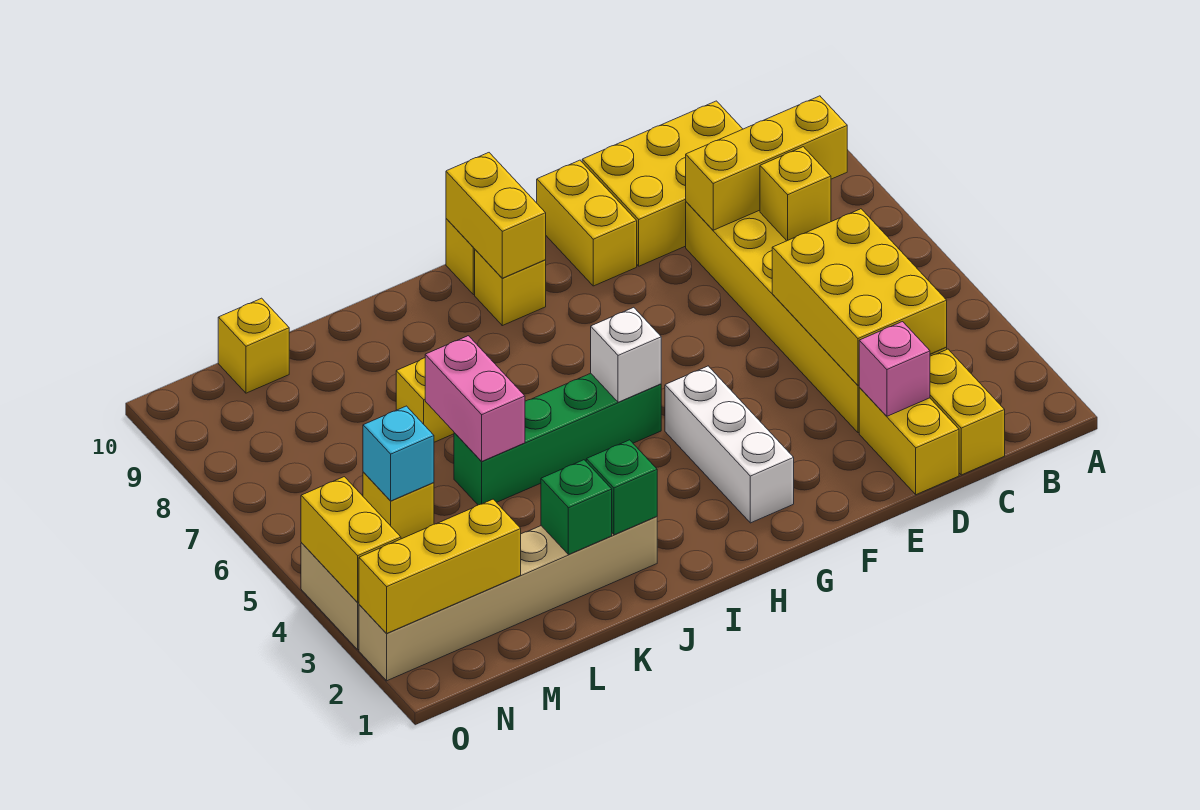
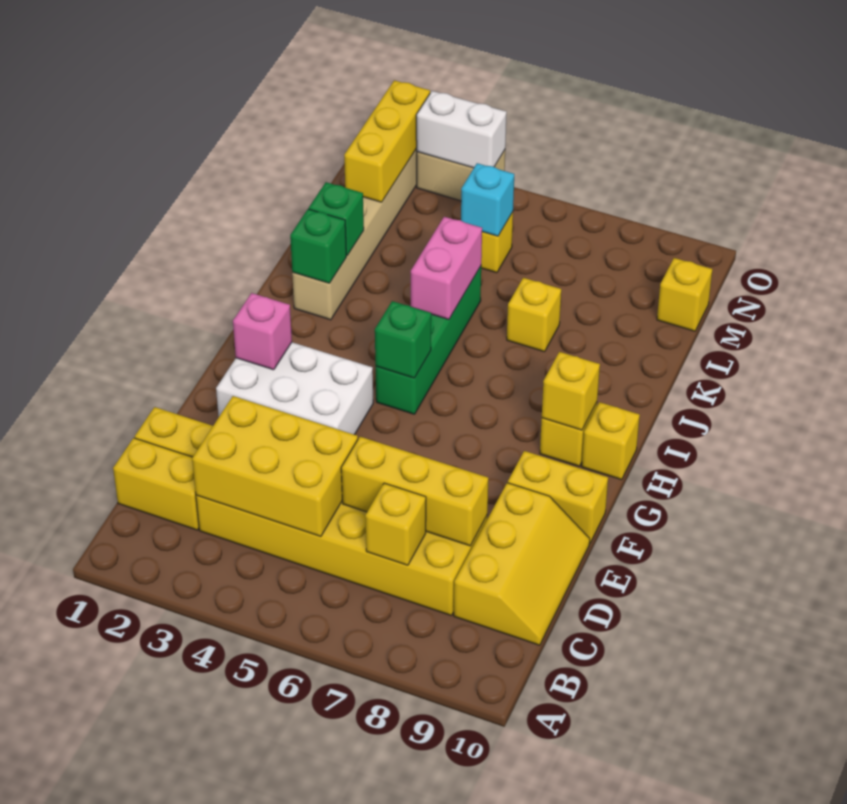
yellow 1x3 brick [686,96,847,230] -> yellow 1x3 brick turned to [341,437,488,546]
yellow 2x3 brick [582,101,742,266] -> yellow 2x3 slope [454,483,590,645]
pink 1x1 brick [859,322,930,416] -> pink 1x1 brick moved to [233,293,292,370]
white 1x3 brick [665,366,794,523] -> white 2x3 brick [216,342,373,435]
white 1x1 brick [591,307,661,402] -> green 1x1 brick [375,301,431,378]
yellow 1x2 brick [446,153,546,278] -> yellow 1x1 brick [542,352,600,430]
pink 1x2 brick [425,336,525,461] -> pink 1x2 brick turned to [411,217,482,319]
yellow 1x2 brick [301,477,401,602] -> white 1x2 brick [416,91,507,168]

